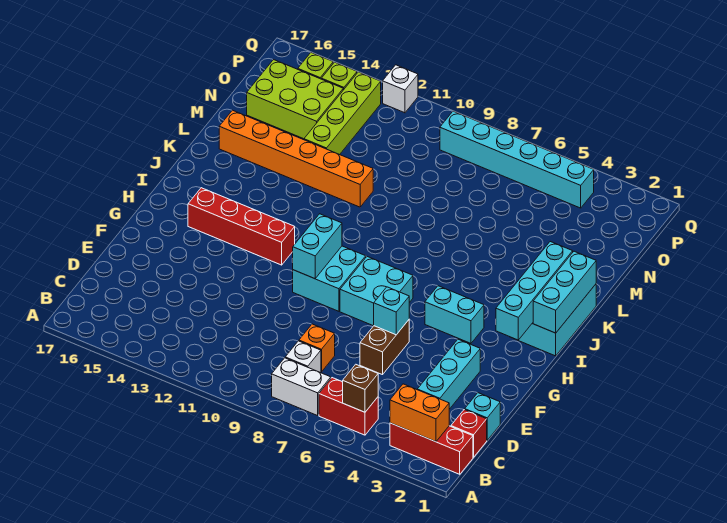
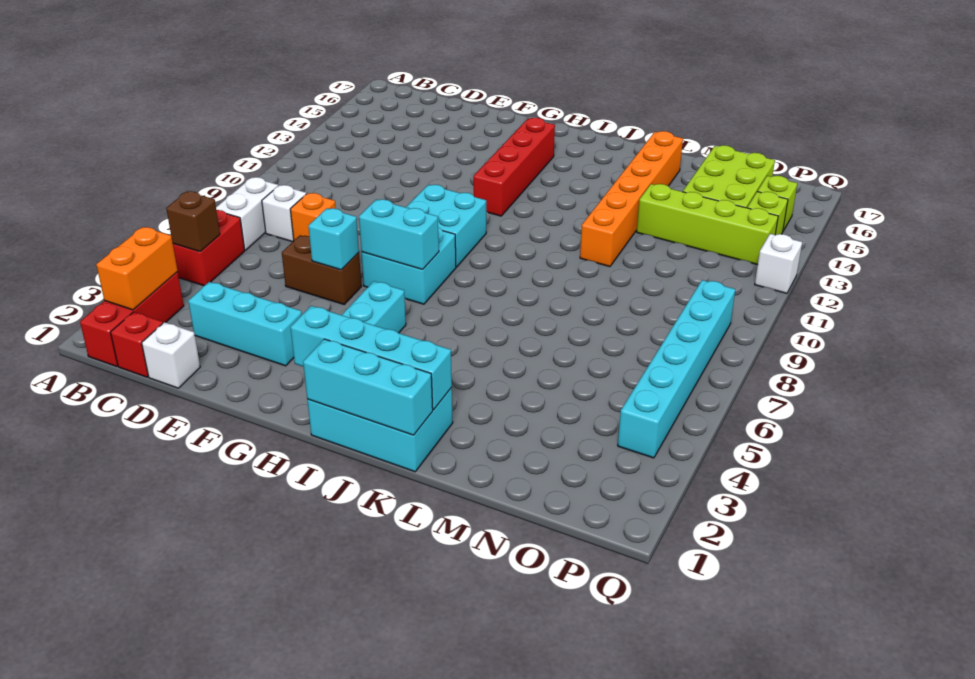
cyan 1x1 brick [465,393,500,440] -> white 1x1 brick [142,322,200,388]
cyan 1x2 brick [293,214,342,279] -> cyan 1x2 brick moved to [359,199,439,269]

